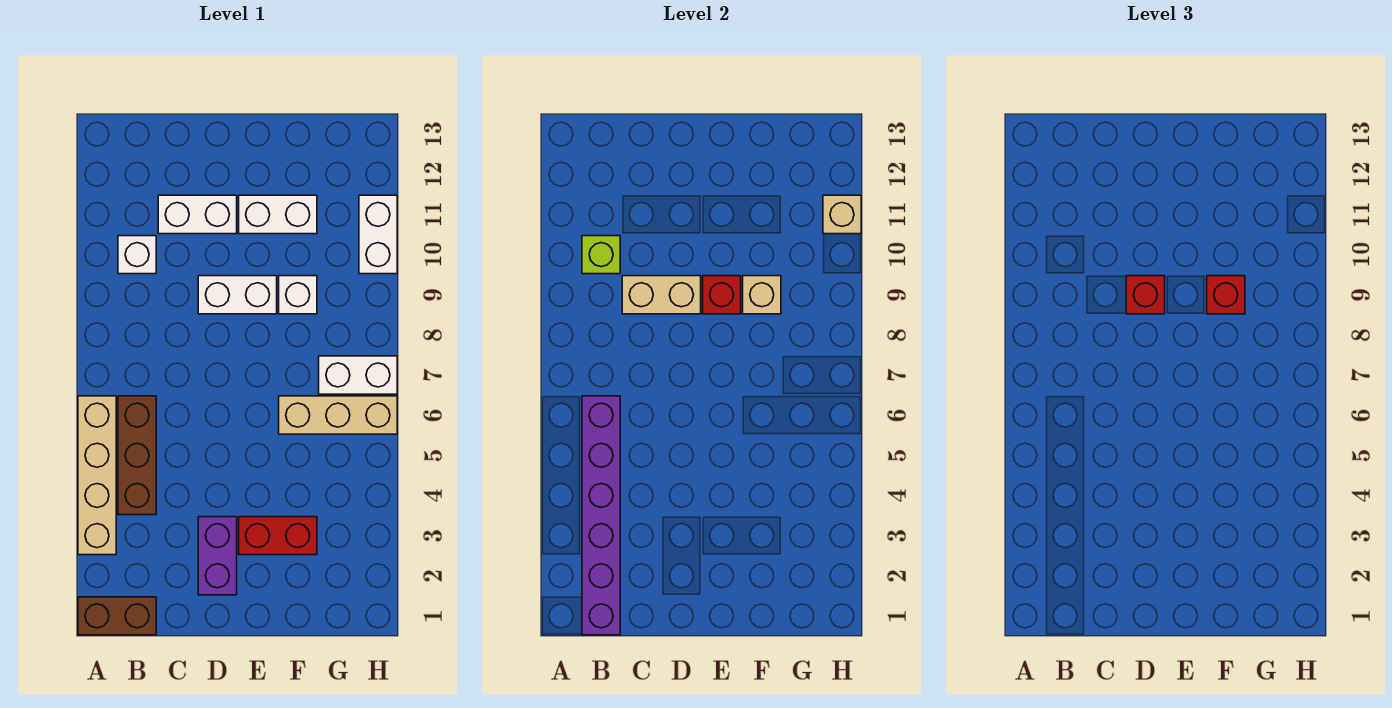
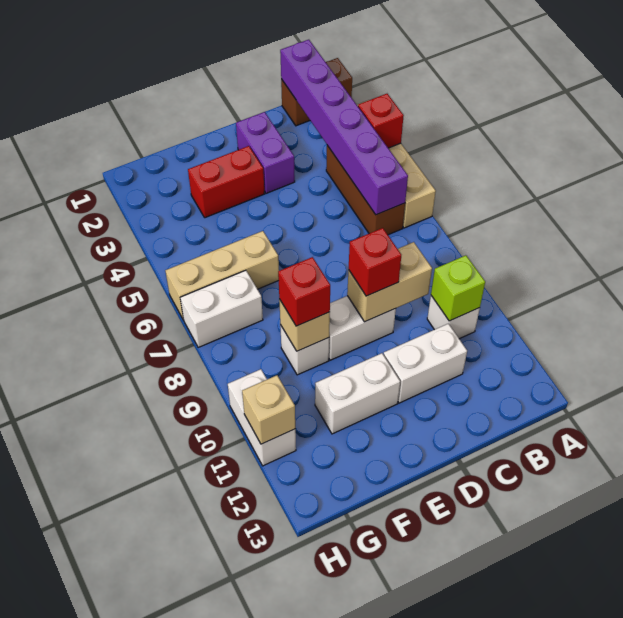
red 1x1 brick [703,276,741,314] -> red 1x1 brick moved to [358,94,404,148]

